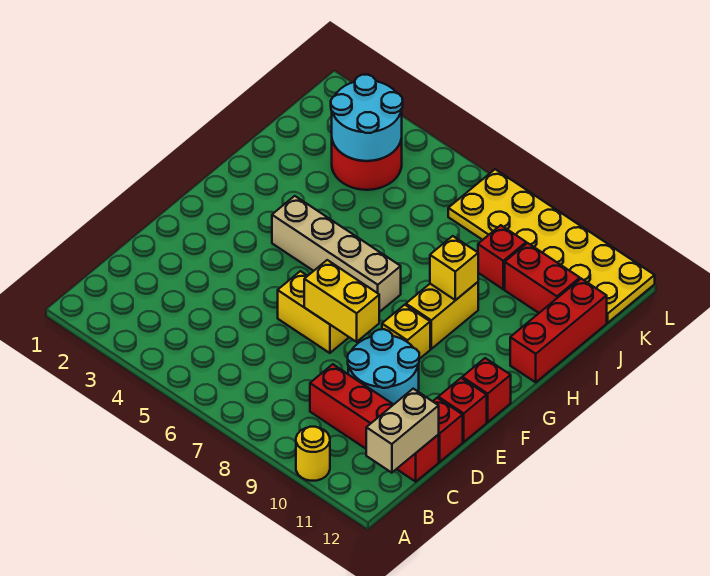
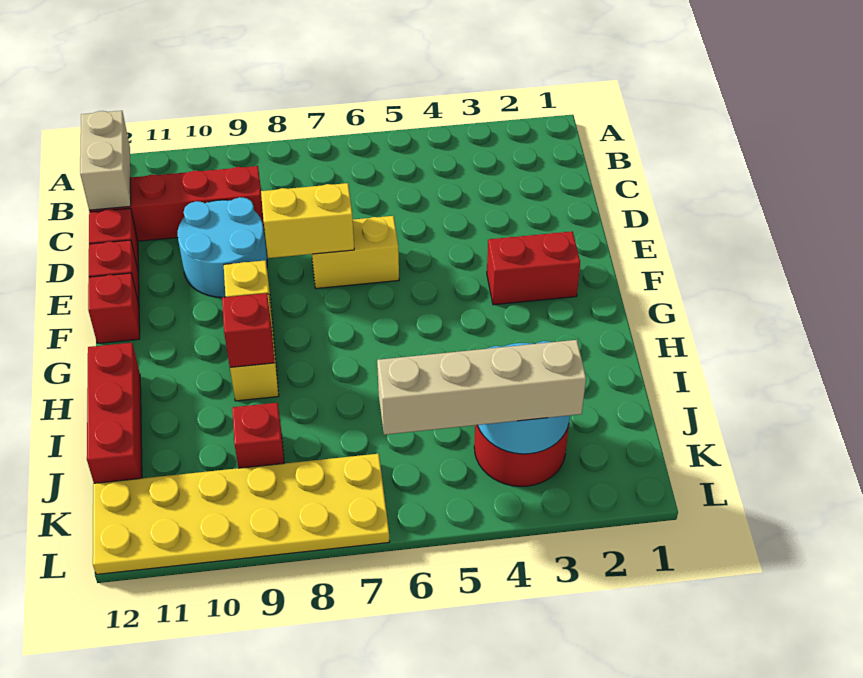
yellow 1x1 round brick [296,427,330,481] -> none
tan 1x4 brick [272,196,401,312] -> tan 1x4 brick moved to [377,340,586,435]
yellow 1x1 brick [430,236,478,300] -> red 1x1 brick [222,293,274,367]
red 1x2 brick [505,243,580,313] -> red 1x2 brick moved to [487,231,580,305]

